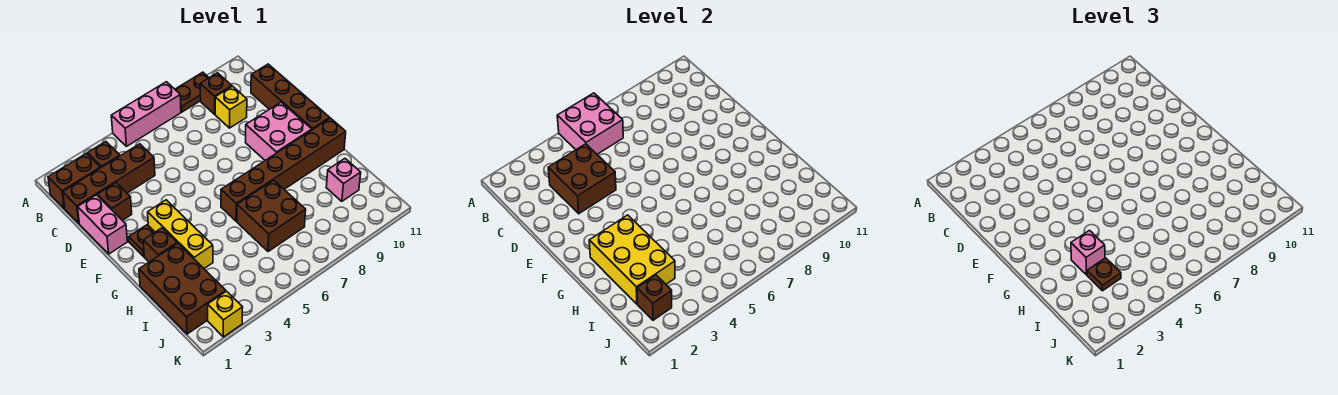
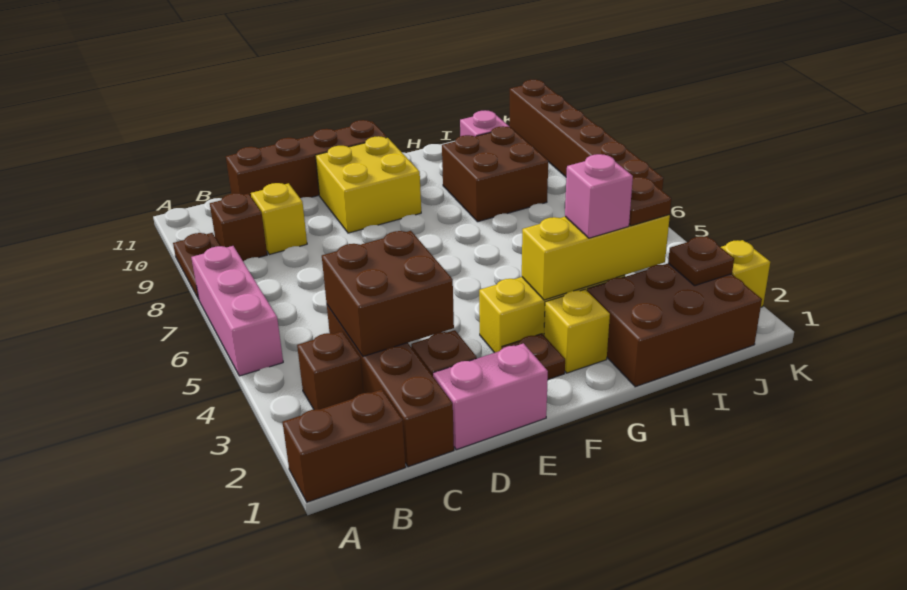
pink 2x2 brick [557,93,623,154] -> none
brown 1x2 brick [48,153,101,209] -> brown 1x2 brick turned to [283,389,406,502]
pink 2x2 brick [246,102,312,160] -> yellow 2x2 brick [315,136,421,233]
brown 1x1 brick [143,228,177,262] -> yellow 1x1 brick [544,289,610,373]
yellow 2x3 brick [589,215,675,304] -> yellow 1x3 brick [522,215,670,300]
brown 1x6 brick [221,118,346,221] -> brown 1x6 brick moved to [509,80,663,190]
brown 2x2 brick [237,180,306,252] -> brown 2x2 brick moved to [442,126,548,222]
brown 1x1 brick [637,275,672,320] -> brown 1x1 plate [668,236,734,286]

